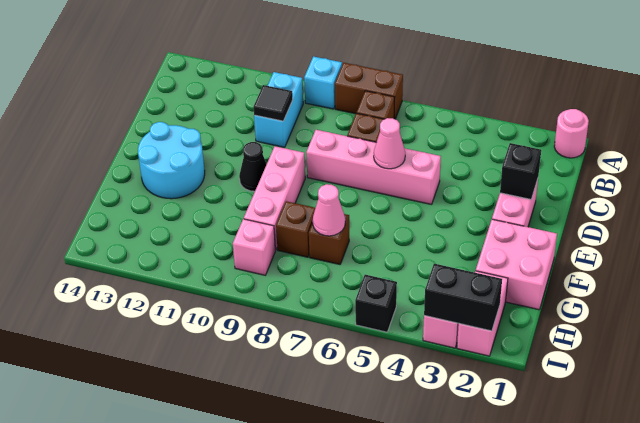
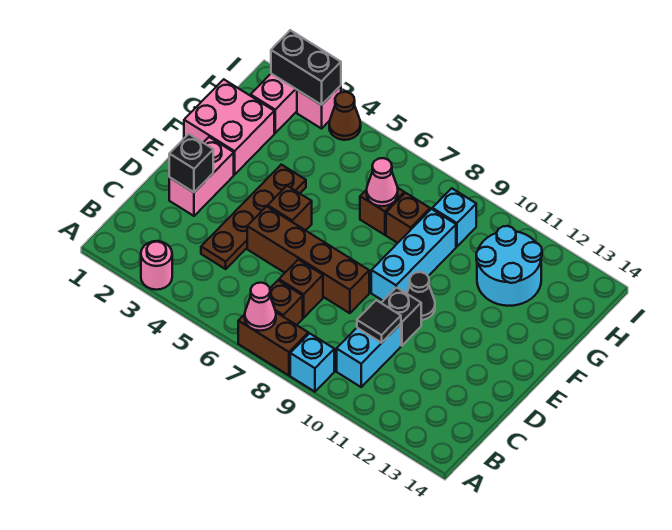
pink 1x1 round brick [554,109,589,158] -> pink 1x1 round brick moved to [141,241,172,290]
none -> brown 1x4 plate [201,165,306,269]
pink 1x4 brick [306,130,441,204] -> brown 1x4 brick [247,206,369,313]
pink 1x1 cone [374,118,405,169] -> pink 1x1 cone moved to [245,283,276,331]
none -> brown 1x1 brick [268,186,312,230]
pink 1x3 brick [244,146,305,250] -> cyan 1x3 brick [371,209,456,300]
cyan 2x2 round brick [138,122,205,199] -> cyan 2x2 round brick moved to [476,226,542,306]
pink 1x1 brick [233,219,275,275] -> cyan 1x1 brick [432,188,476,246]
none -> brown 1x1 cone [329,92,361,140]
black 1x1 brick [355,275,397,332] -> black 1x1 brick moved to [382,287,421,346]

